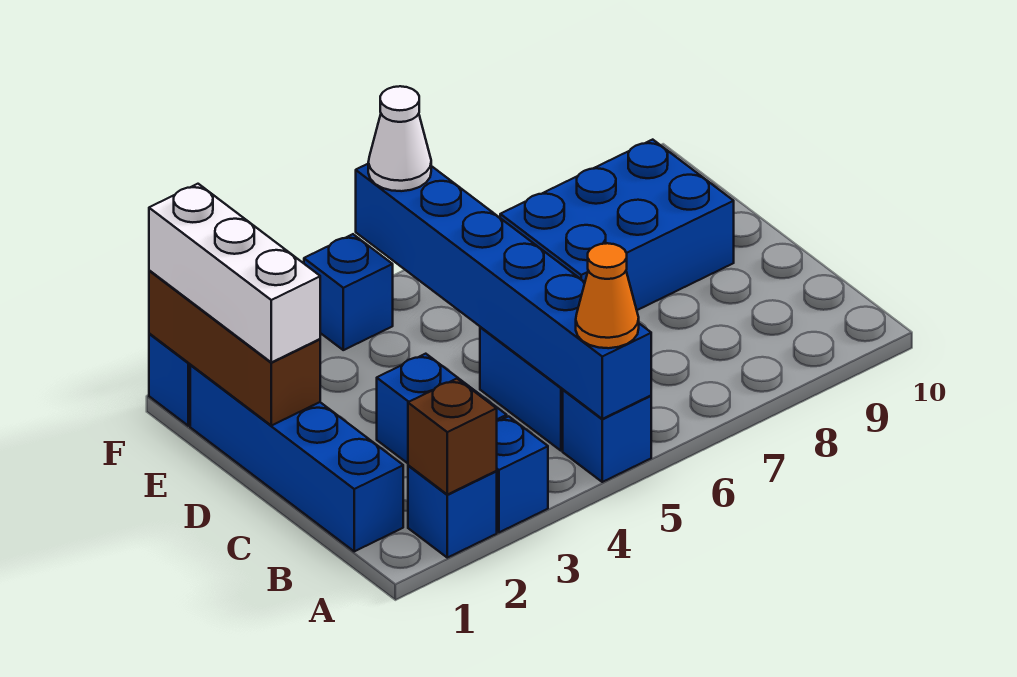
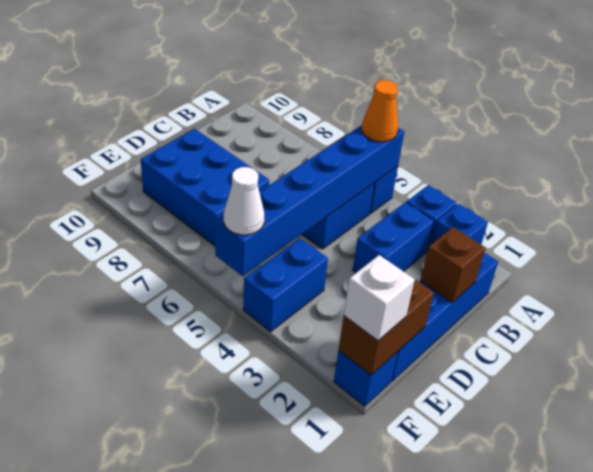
brown 1x1 brick [408,379,497,495] -> brown 1x1 brick moved to [421,227,486,302]
brown 1x3 brick [149,270,320,426] -> brown 1x2 brick [339,280,434,375]
white 1x3 brick [149,184,320,362] -> white 1x1 brick [344,255,415,341]
blue 1x1 brick [304,234,393,350] -> blue 1x2 brick [243,238,328,332]

